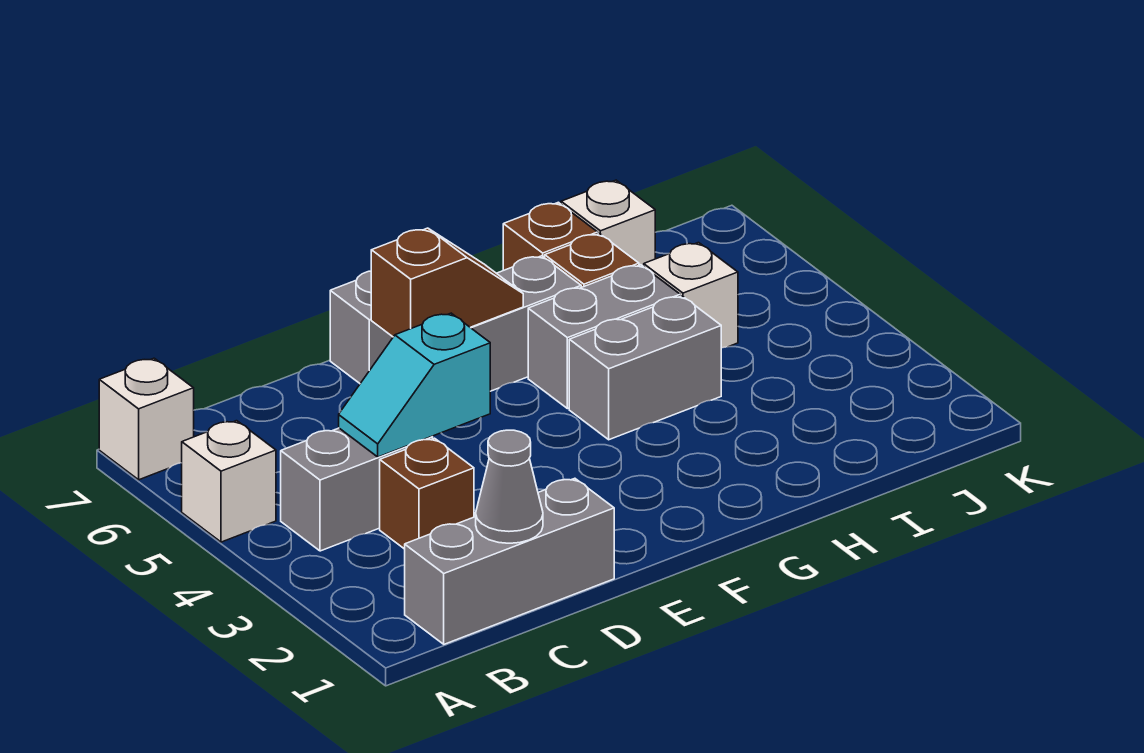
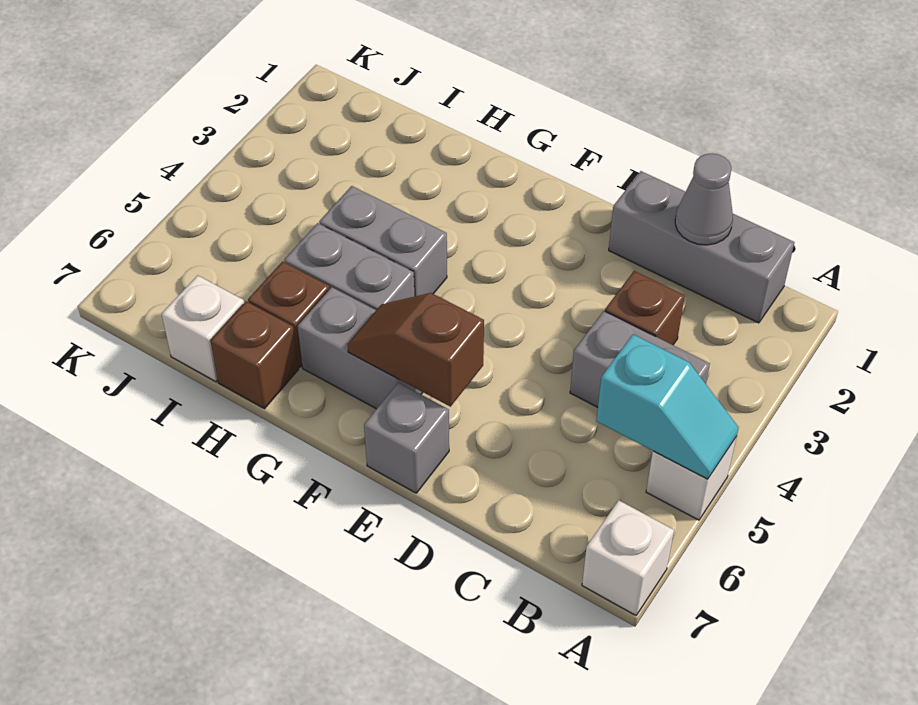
cyan 1x2 slope [339,313,490,457] -> cyan 1x2 slope moved to [596,334,739,479]
white 1x1 brick [644,243,738,348] -> none

